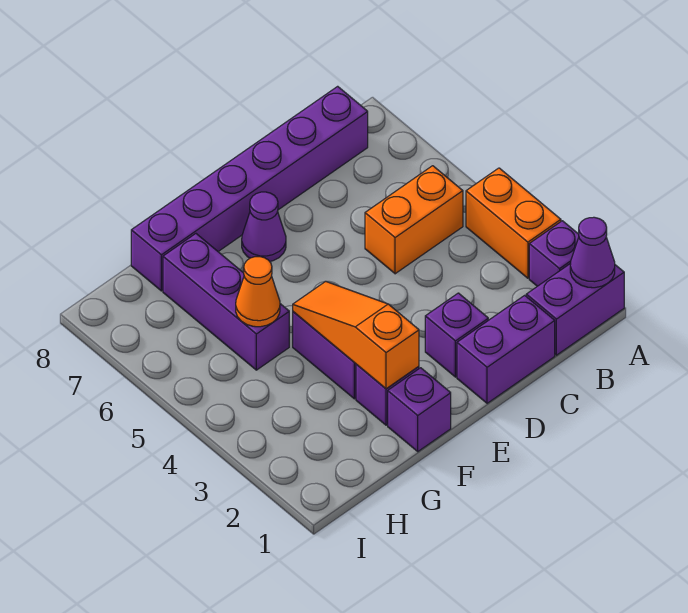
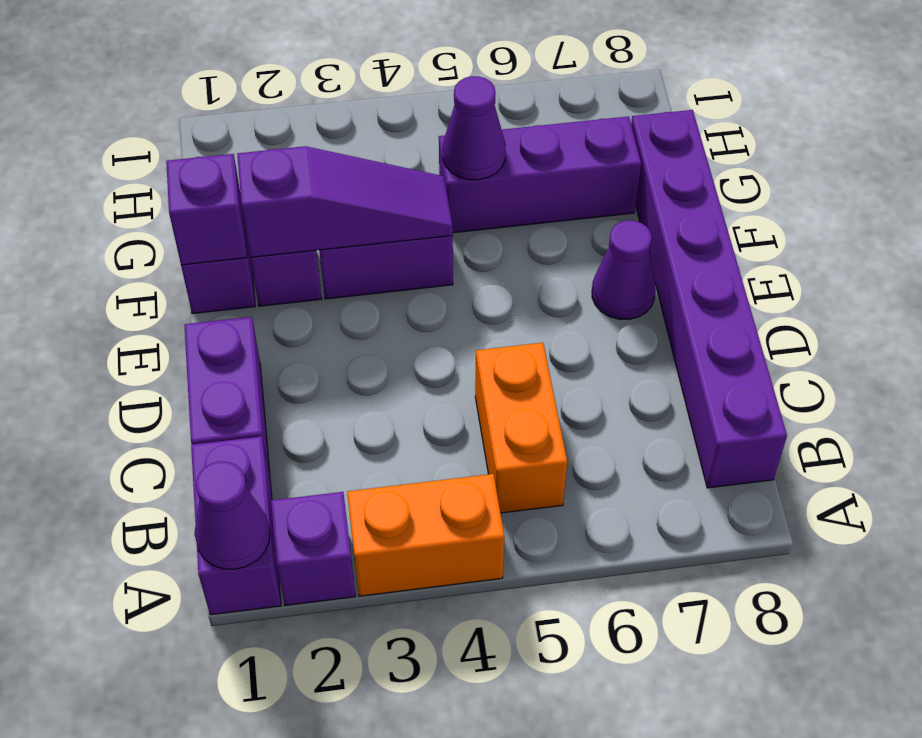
purple 1x1 brick [425,293,488,377] -> purple 1x1 brick moved to [166,154,247,265]
orange 1x3 slope [293,281,419,389] -> purple 1x3 slope [237,146,453,257]
orange 1x1 cone [236,257,280,327] -> purple 1x1 cone [443,76,506,180]

